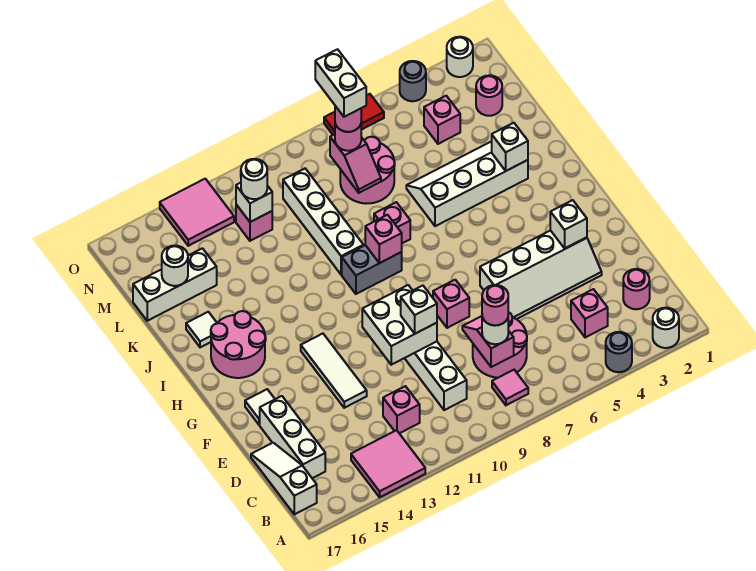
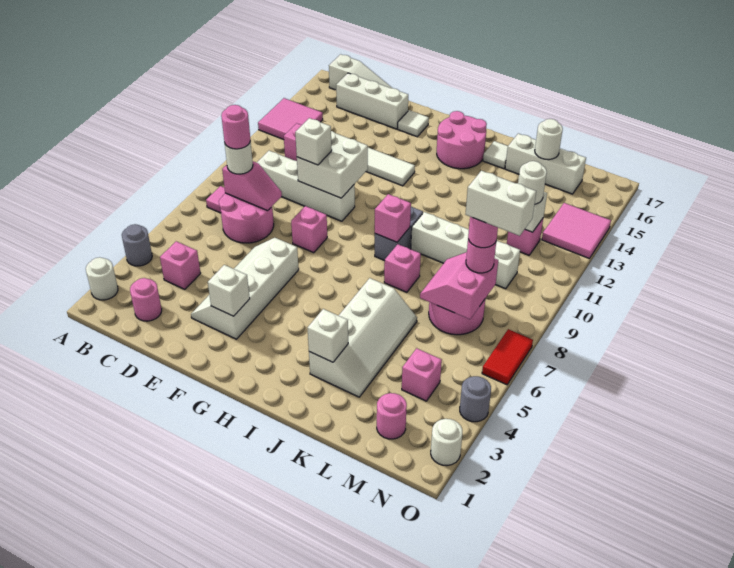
pink 1x2 slope [330,134,381,193] -> pink 2x2 slope [420,252,498,319]
white 1x3 brick [133,248,217,321] -> white 1x3 brick turned to [505,134,586,194]

